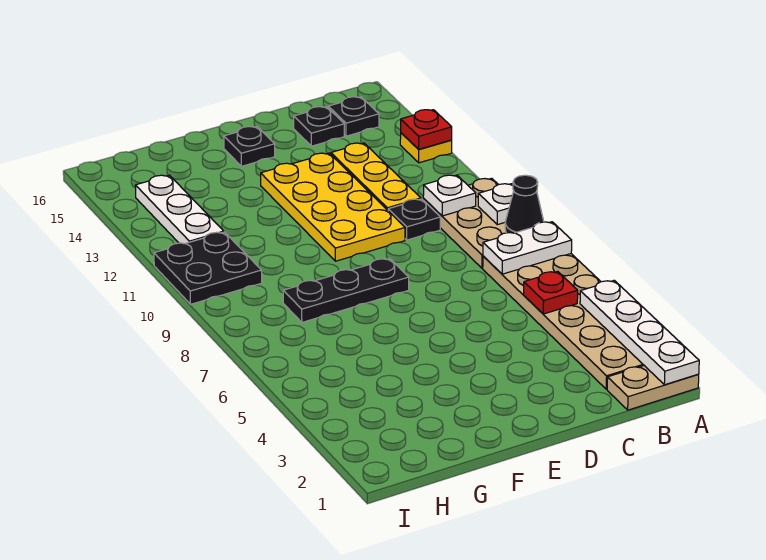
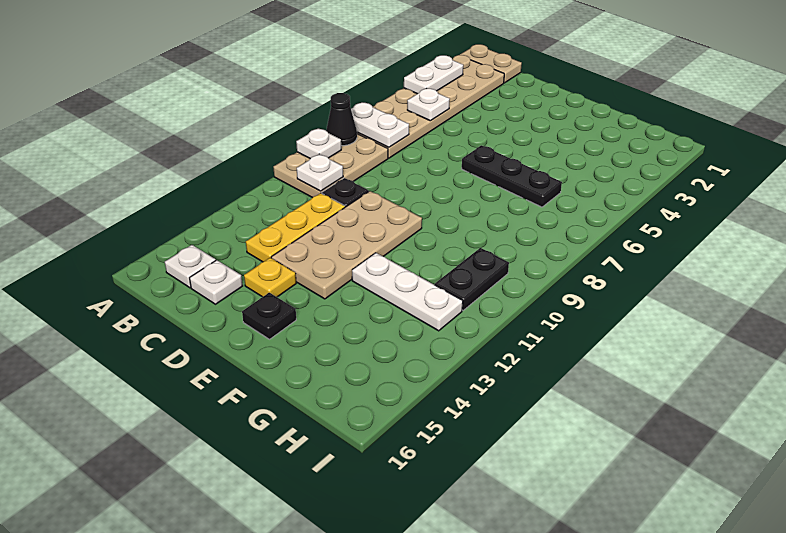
white 1x4 plate [580,280,699,385] -> white 1x2 plate [404,55,463,94]
yellow 1x1 plate [400,133,452,163] -> yellow 1x1 plate moved to [244,258,296,297]
red 1x1 plate [401,110,452,149] -> none
red 1x1 plate [524,271,578,314] -> white 1x1 plate [407,88,450,121]
black 1x1 plate [328,97,379,136] -> white 1x1 plate [165,245,216,288]
black 1x1 plate [294,107,344,146] -> white 1x1 plate [190,260,243,304]
yellow 2x4 plate [261,153,405,261] -> tan 2x4 plate [271,191,422,299]
black 1x3 plate [283,259,409,322] -> black 1x3 plate moved to [462,145,562,207]
black 2x2 plate [154,232,262,304] -> black 1x2 plate [435,248,509,310]
white 1x3 plate [135,175,224,244] -> white 1x3 plate turned to [352,253,463,331]

